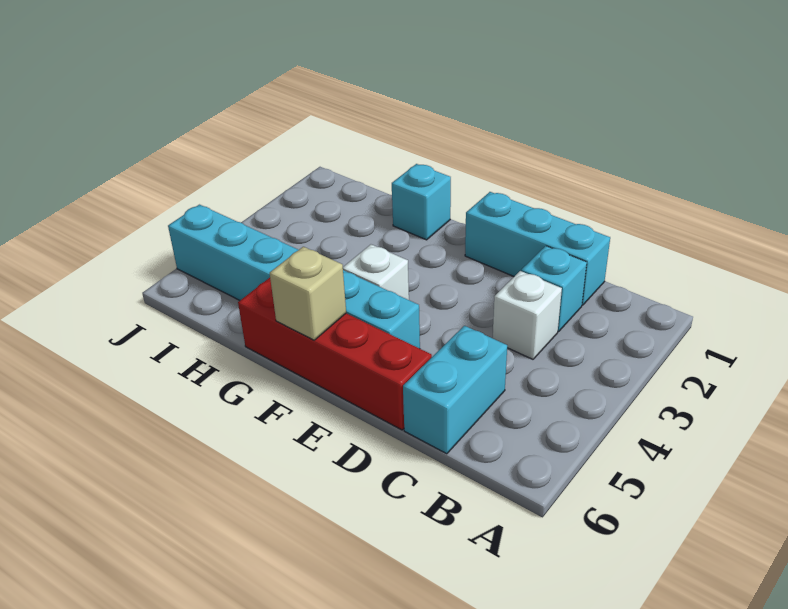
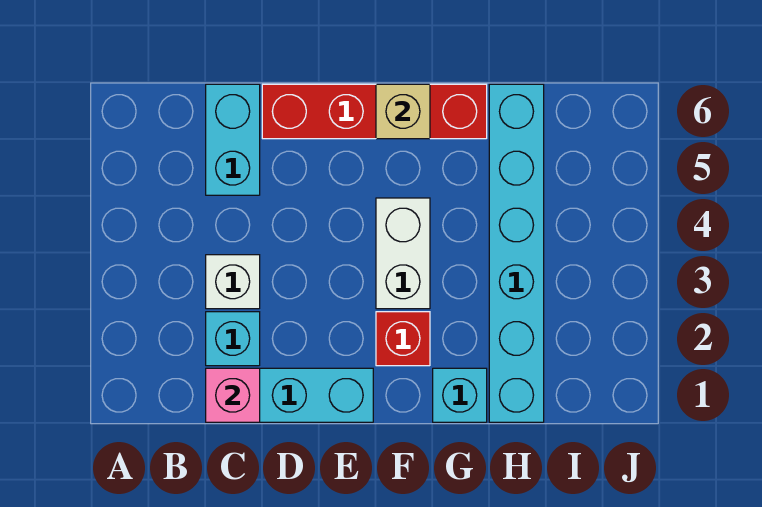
none -> pink 1x1 brick [206,368,260,422]
cyan 1x6 brick [168,205,420,349] -> cyan 1x6 brick turned to [489,84,544,422]
none -> red 1x1 brick [376,312,430,366]
white 1x1 brick [343,244,409,300] -> white 1x2 brick [376,198,430,309]

